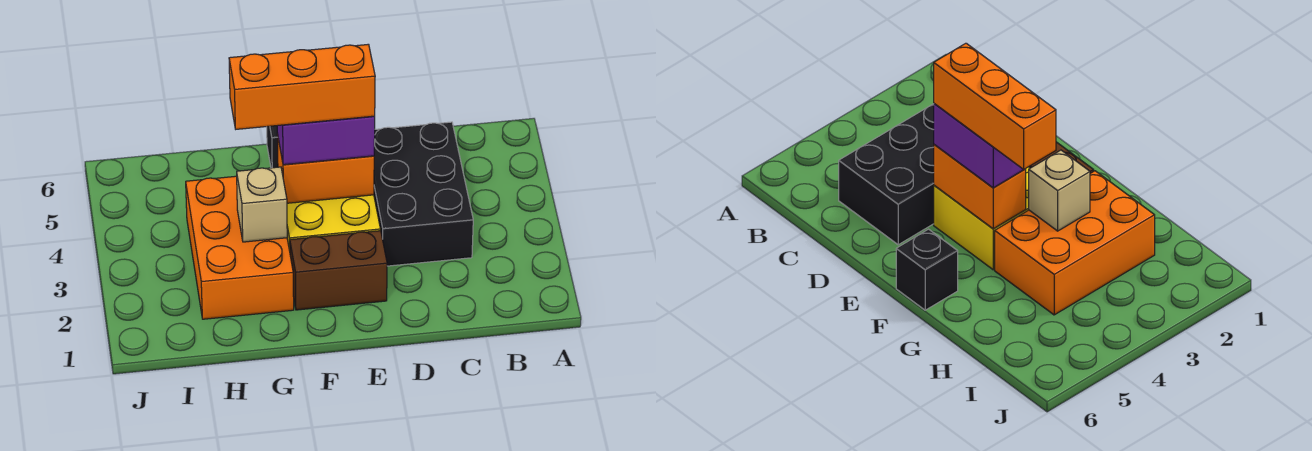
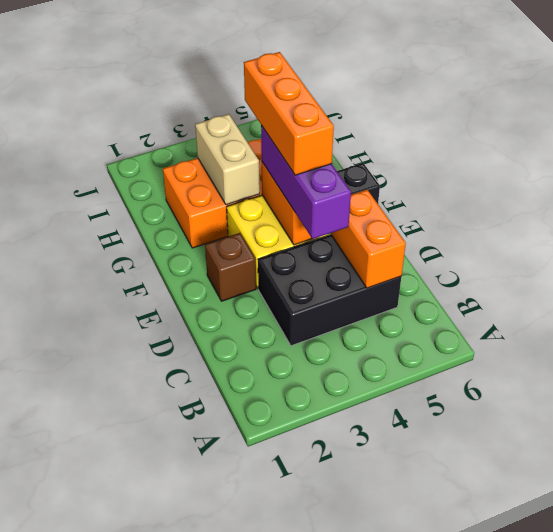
none -> orange 1x2 brick [331,190,406,288]
brown 1x2 brick [290,231,387,310] -> brown 1x1 brick [205,233,256,301]
purple 1x2 brick [277,116,375,165] -> purple 1x3 brick [261,125,351,239]
tan 1x1 brick [237,167,287,242] -> tan 1x2 brick [195,114,260,205]

